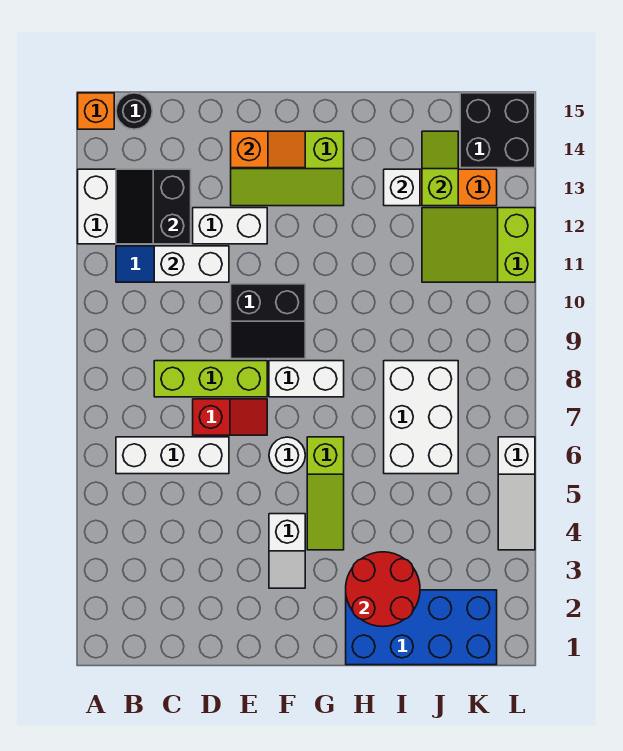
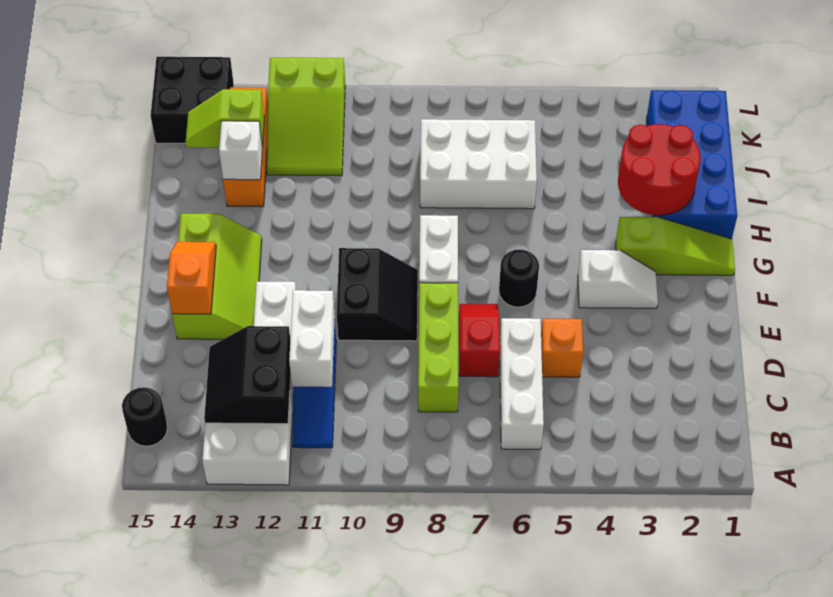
orange 1x1 brick [78,93,114,129] -> orange 1x1 brick moved to [541,319,583,377]
black 2x2 slope [116,169,191,244] -> black 2x2 slope turned to [204,326,291,424]
white 1x1 round brick [269,437,305,474] -> black 1x1 round brick [499,250,539,307]
lime 1x3 slope [307,437,344,550] -> lime 1x3 slope moved to [616,217,735,275]
white 1x3 slope [498,437,535,550] -> none

